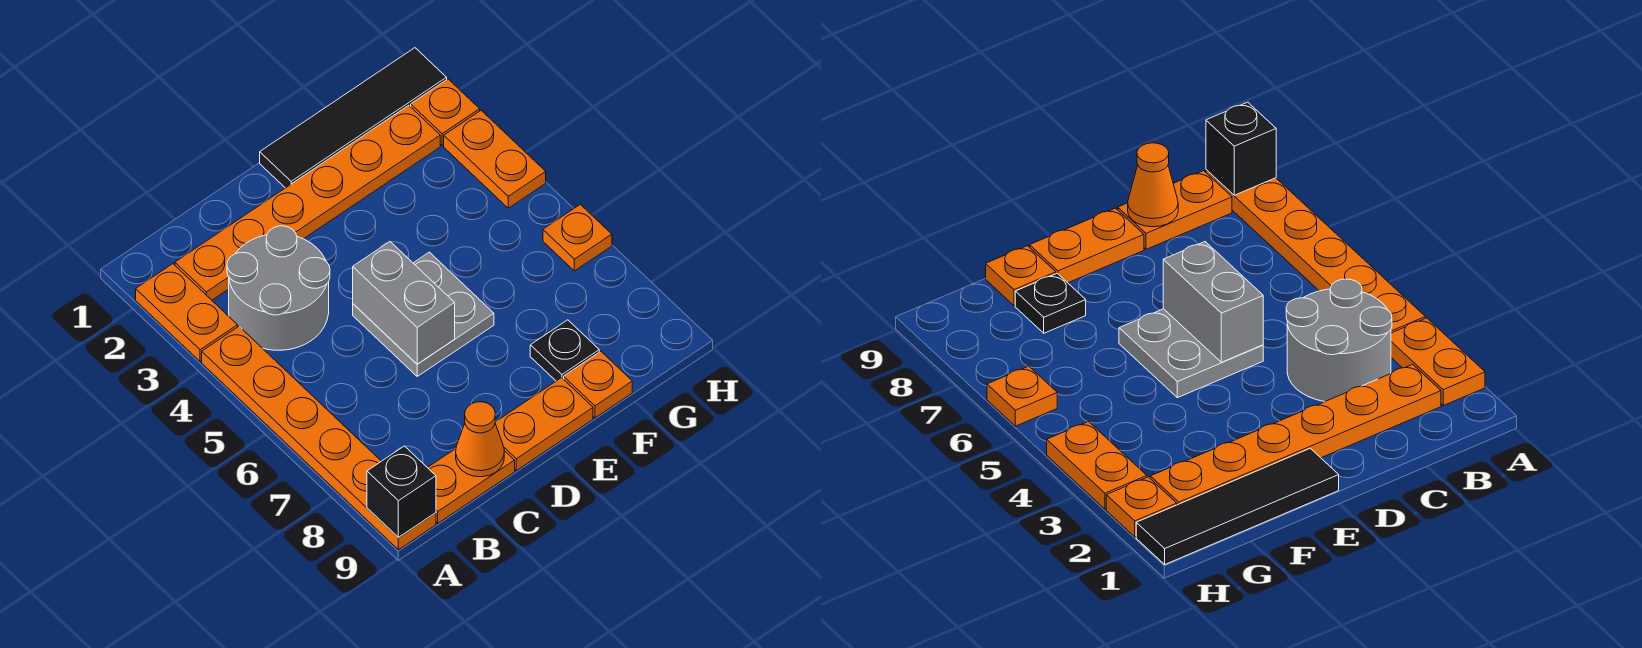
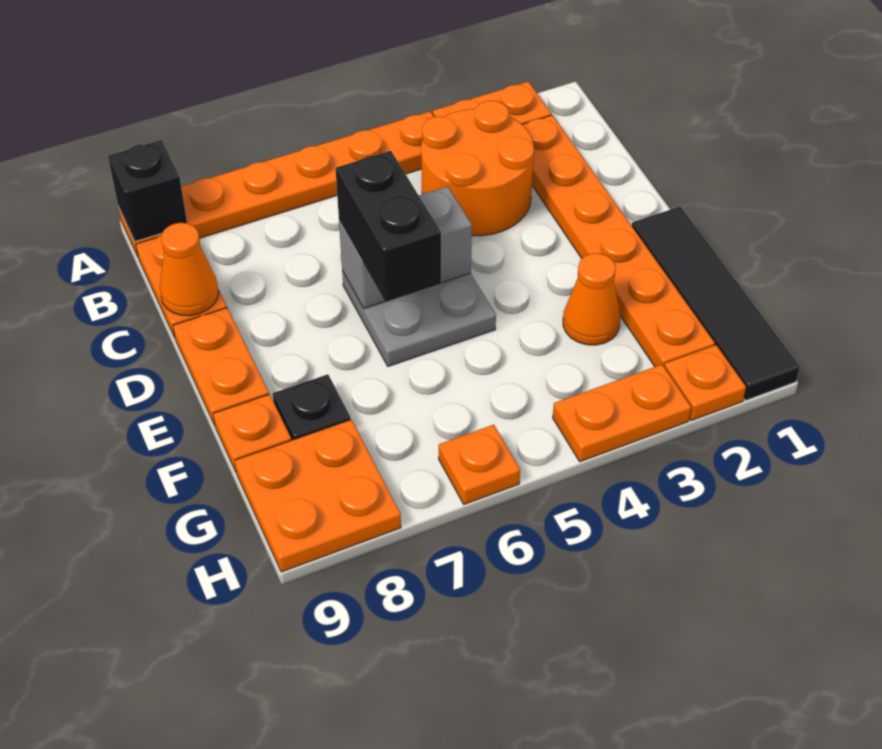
grey 2x2 round brick [227,226,330,350] -> orange 2x2 round brick [421,101,534,236]
none -> black 1x2 brick [336,151,441,302]
none -> orange 1x1 cone [563,253,620,345]
none -> orange 2x2 plate [235,420,401,572]

